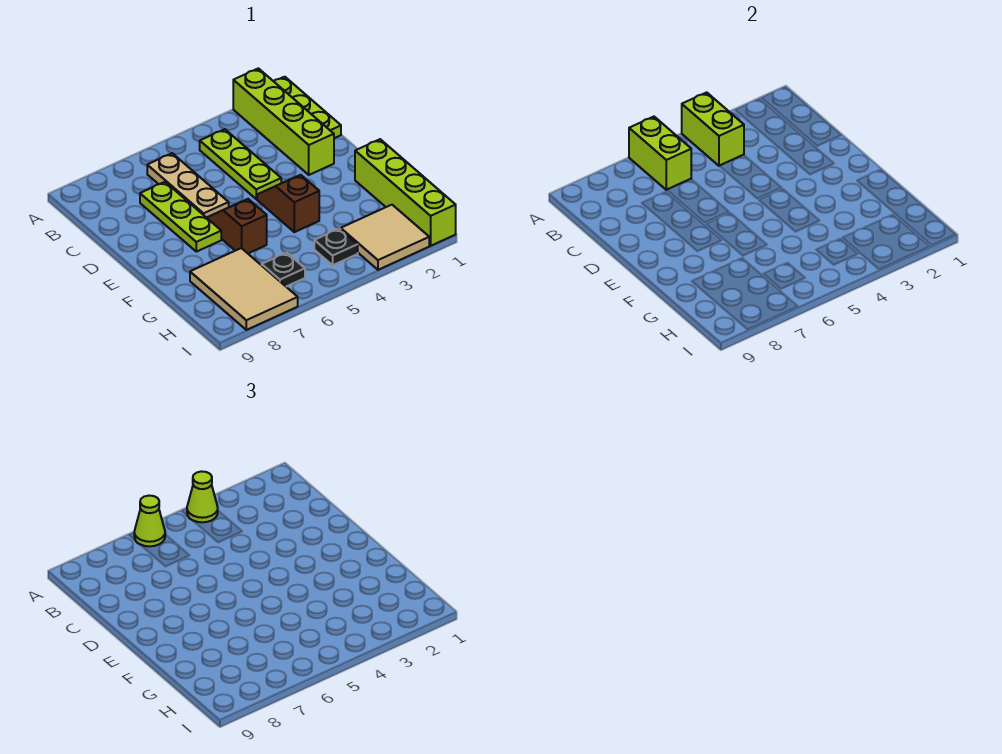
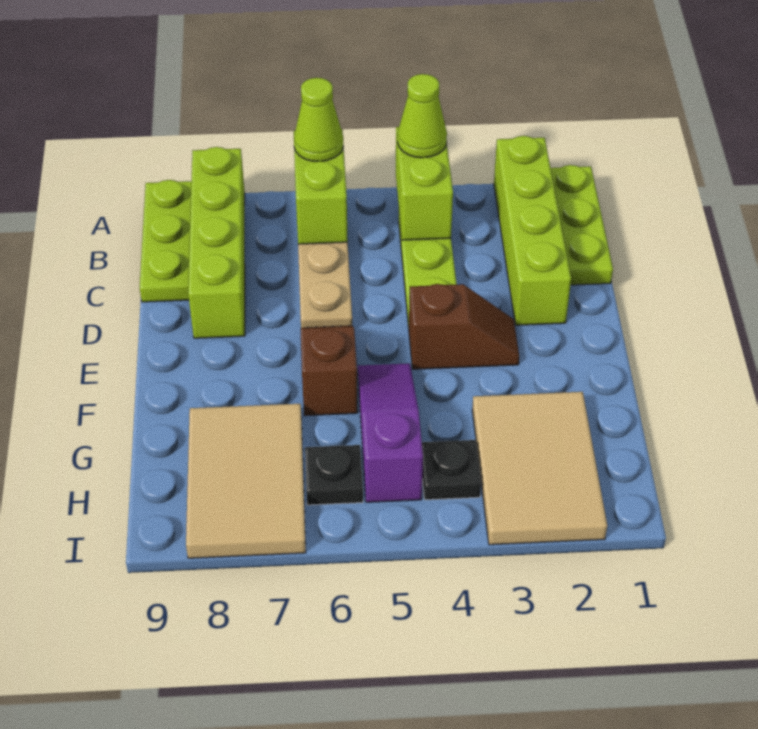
lime 1x3 plate [140,182,221,252] -> lime 1x3 plate moved to [140,180,192,302]
brown 1x2 slope [257,175,319,232] -> brown 1x2 slope turned to [409,284,519,369]
lime 1x4 brick [355,139,456,246] -> lime 1x4 brick moved to [188,147,245,338]
none -> purple 1x3 slope [358,363,423,502]
tan 2x2 tile [341,205,429,270] -> tan 2x3 tile [472,392,607,545]

